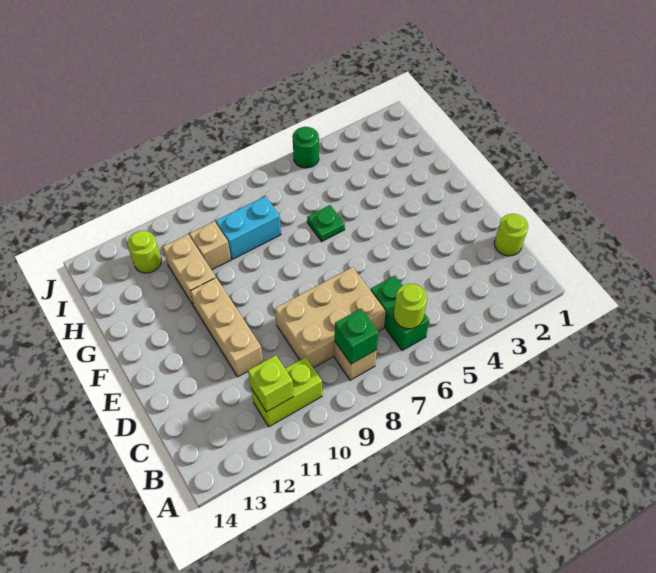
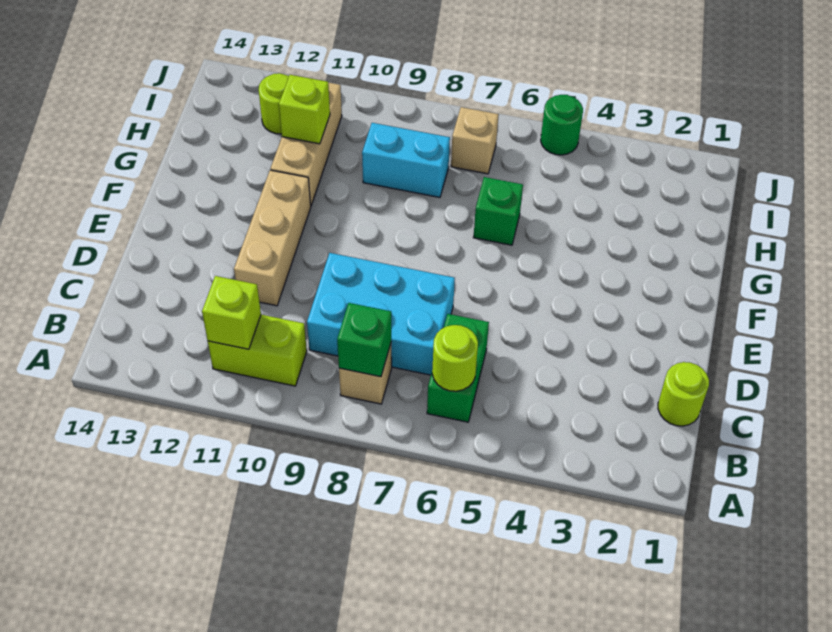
tan 2x3 brick [275,267,386,368] -> cyan 2x3 brick [307,253,455,375]
green 1x1 plate [307,205,345,242] -> green 1x1 brick [473,177,523,245]
tan 1x2 brick [163,234,216,308] -> tan 1x3 brick [270,82,342,205]
tan 1x1 brick [190,221,231,270] -> tan 1x1 brick moved to [451,107,499,174]
none -> lime 1x1 brick [279,75,330,144]

